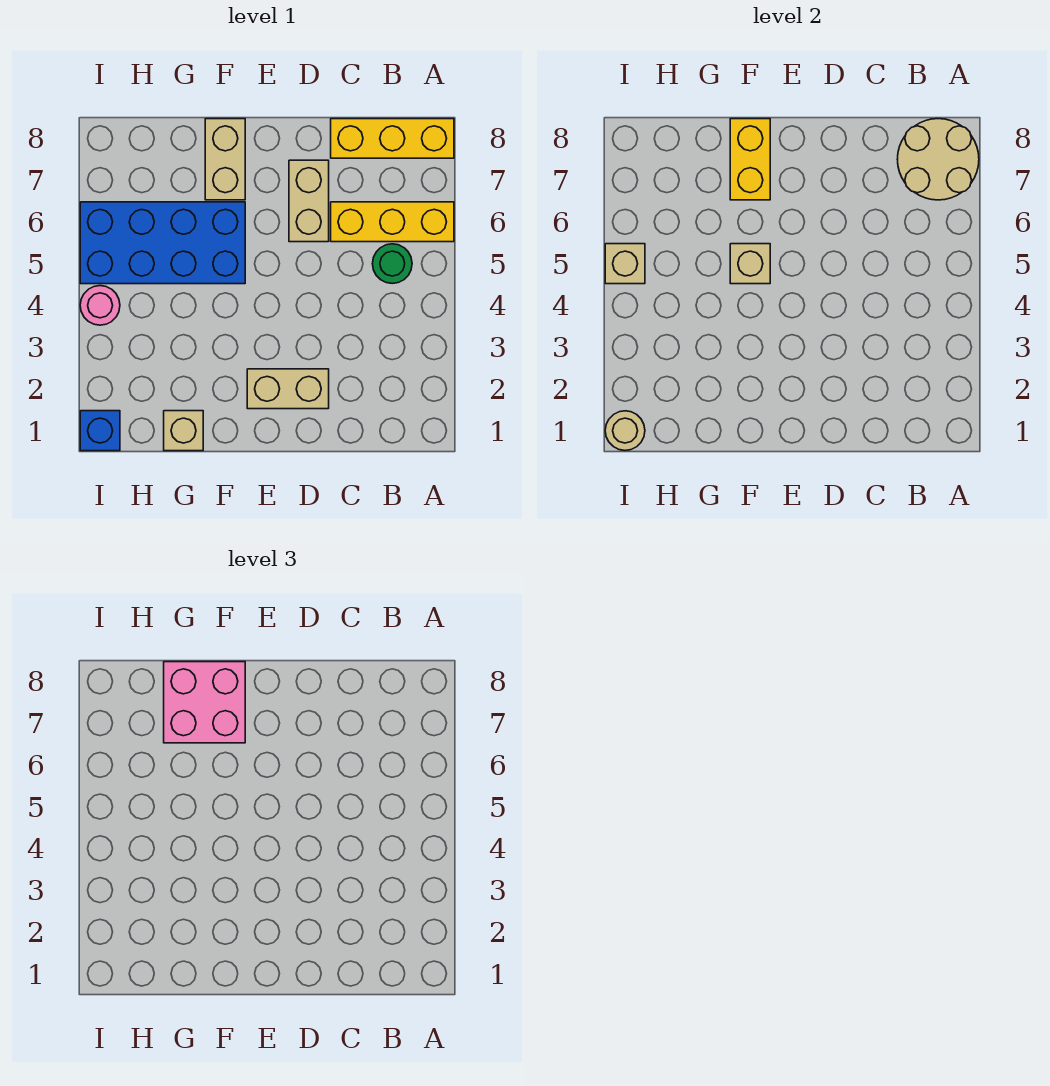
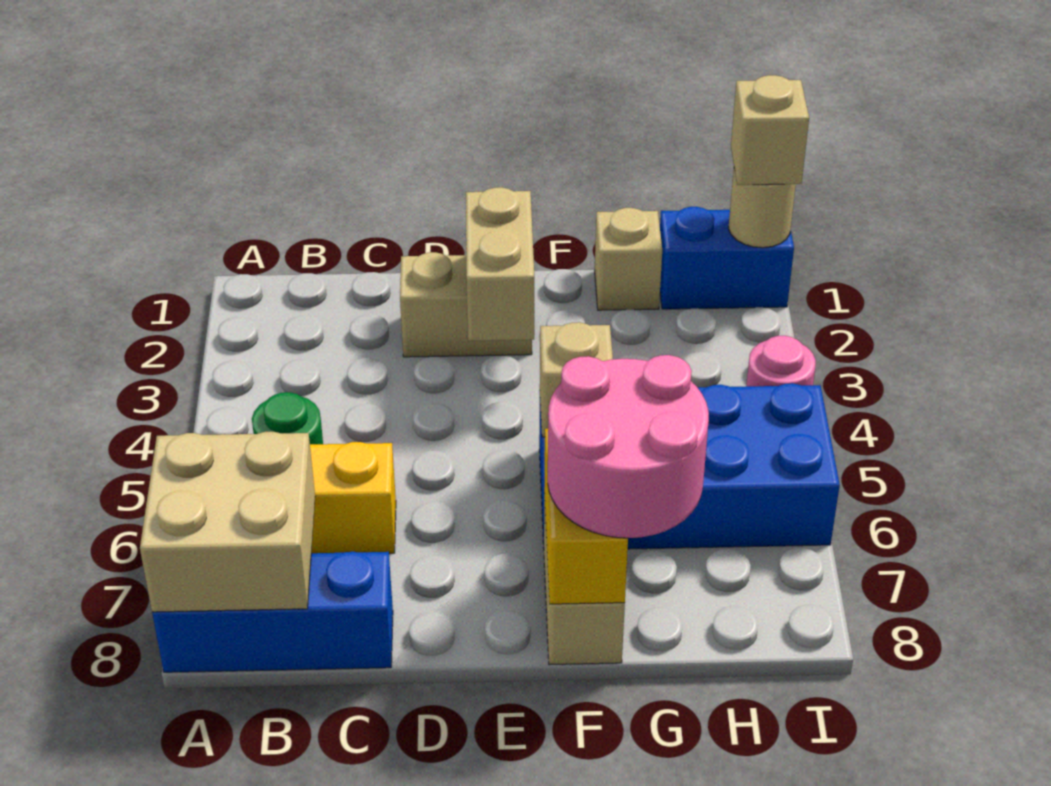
tan 2x2 round brick [897,119,979,200] -> tan 2x2 brick [140,432,315,612]
yellow 1x3 brick [331,119,454,158] -> blue 1x3 brick [152,552,393,672]
tan 1x2 brick [289,160,329,242] -> tan 1x2 brick moved to [466,187,534,341]
pink 2x2 brick [164,662,245,743] -> pink 2x2 round brick [548,355,709,538]
blue 1x1 brick [80,411,120,451] -> blue 1x2 brick [660,207,794,309]
tan 1x1 brick [605,244,645,284] -> tan 1x1 brick moved to [731,75,809,185]

